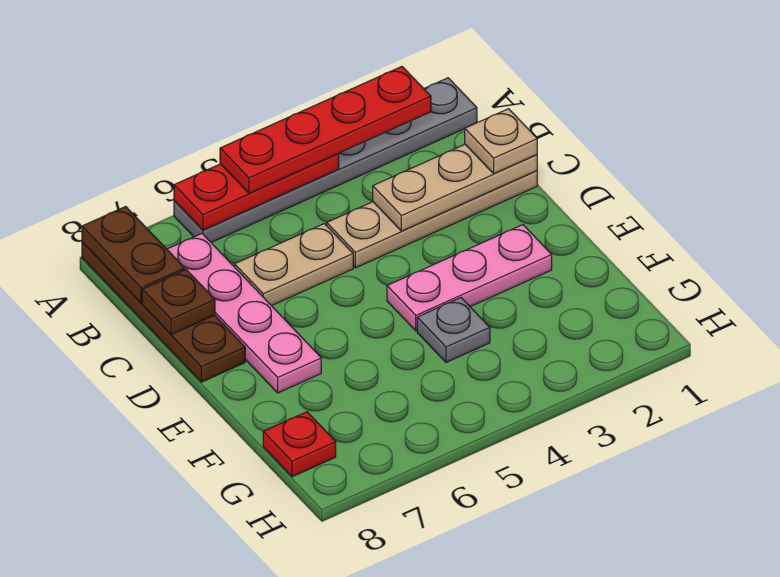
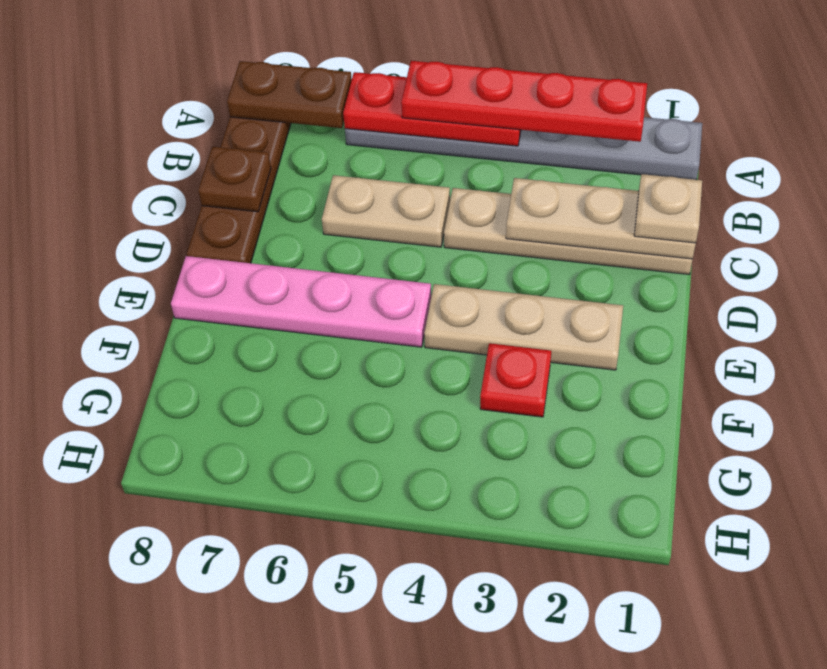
brown 1x2 plate [82,207,185,303] -> brown 1x2 plate turned to [227,61,352,128]
pink 1x4 plate [167,234,321,393] -> pink 1x4 plate turned to [171,256,431,347]
pink 1x3 plate [387,225,552,331] -> tan 1x3 plate [424,284,623,370]
grey 1x1 plate [417,298,490,362] -> none
red 1x1 plate [263,412,336,477] -> red 1x1 plate moved to [480,343,551,417]

